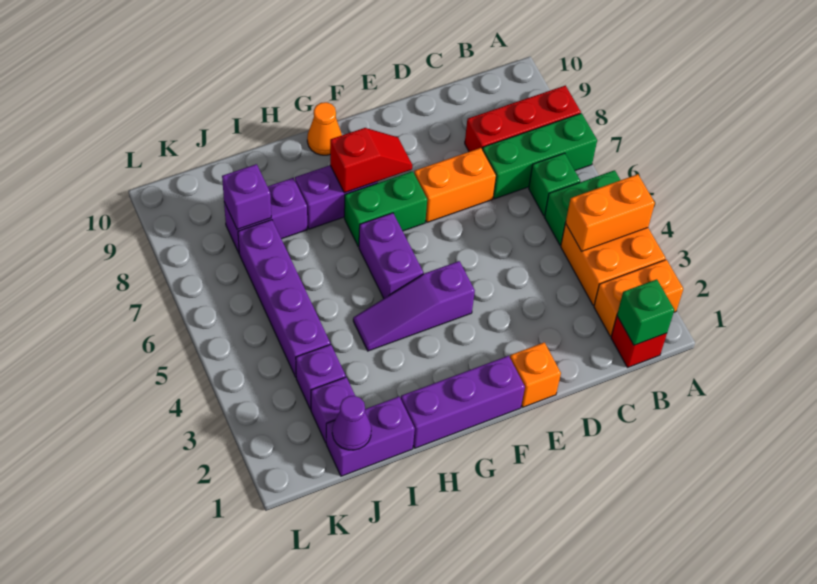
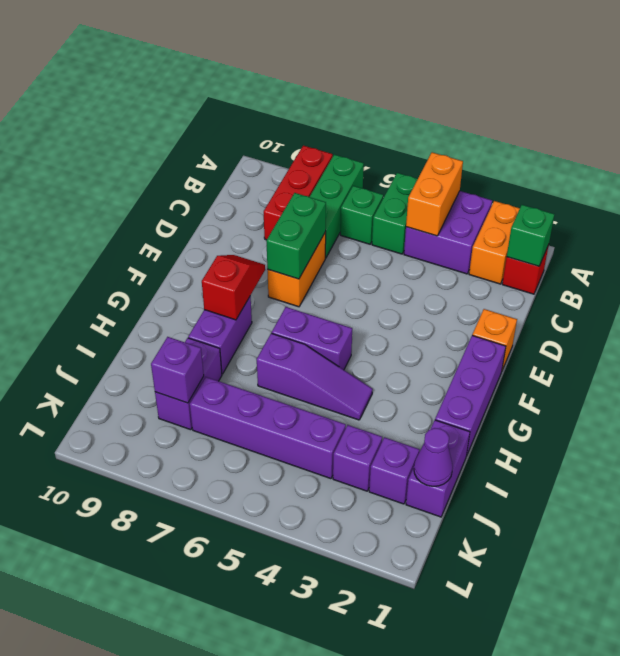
orange 2x2 brick [561,223,666,305] -> purple 2x2 brick [404,191,492,274]
purple 1x3 slope [353,261,475,351] -> purple 1x3 slope turned to [257,333,373,420]
green 1x2 brick [344,171,427,247] -> green 1x2 brick moved to [266,193,326,279]
orange 1x1 cone [307,102,342,155] -> none

